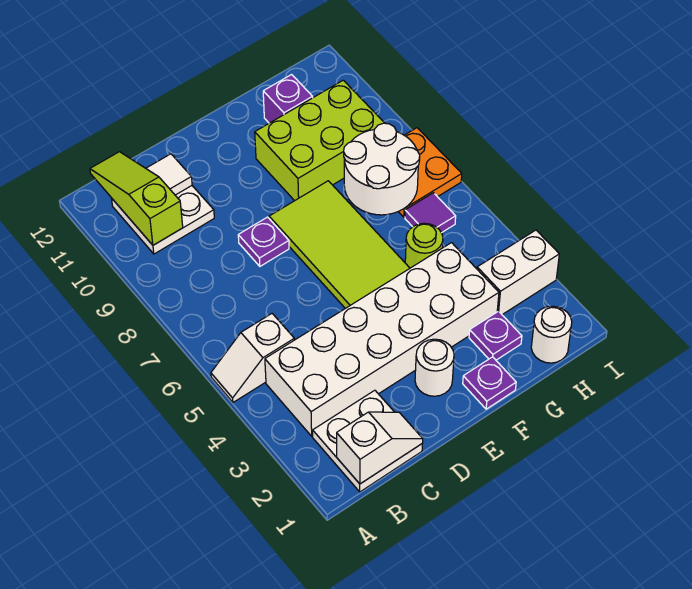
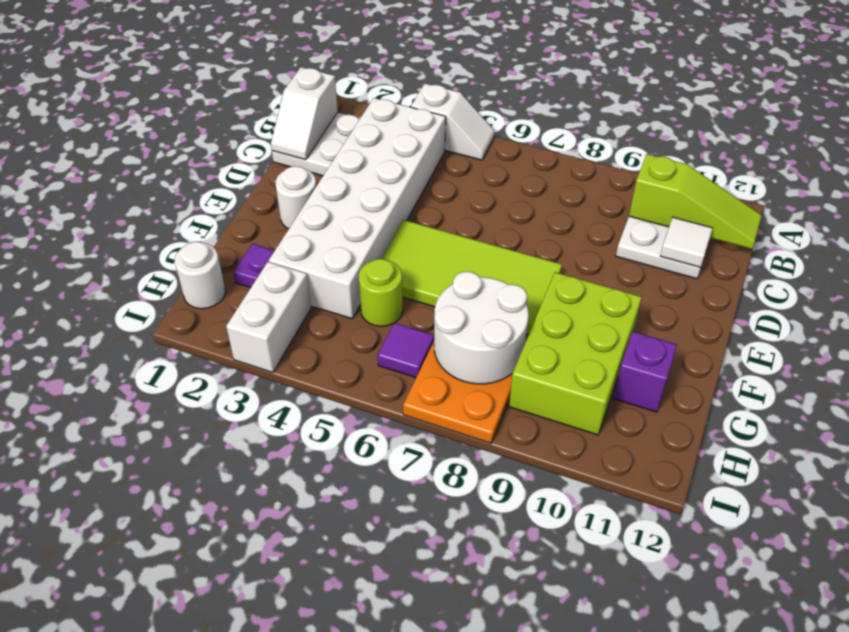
white 1x2 slope [211,314,294,402] -> white 1x2 slope turned to [411,84,495,160]
purple 1x1 plate [238,217,289,266] -> none
purple 1x1 plate [463,357,516,409] -> none

